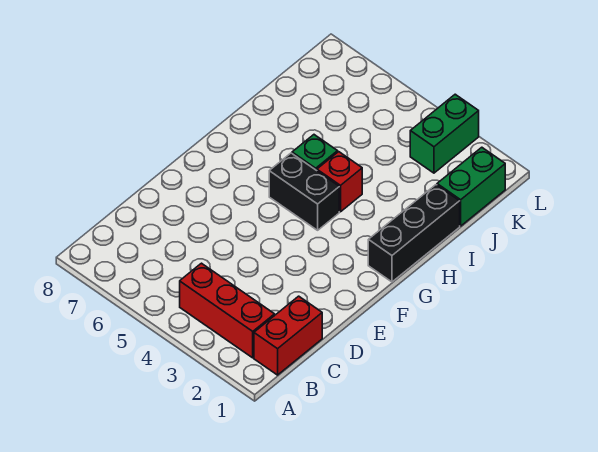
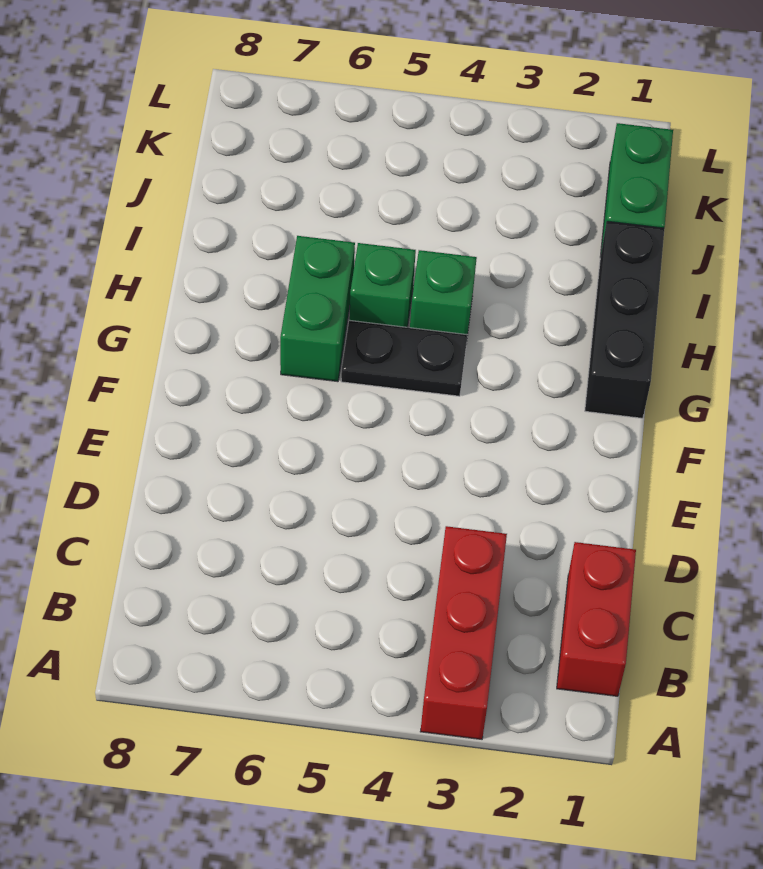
red 1x3 brick [180,263,275,358] -> red 1x3 brick turned to [420,526,507,739]
black 1x2 brick [269,153,339,230] -> black 1x2 plate [341,320,467,396]
red 1x1 brick [317,152,362,212] -> green 1x1 brick [410,250,477,336]
green 1x2 brick [410,94,479,173] -> green 1x2 brick moved to [280,236,355,382]

